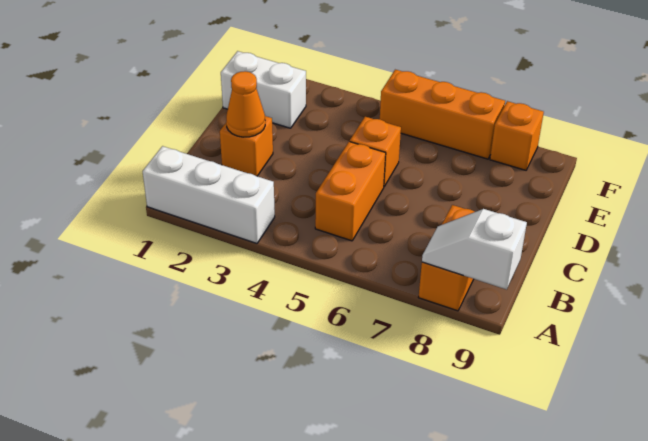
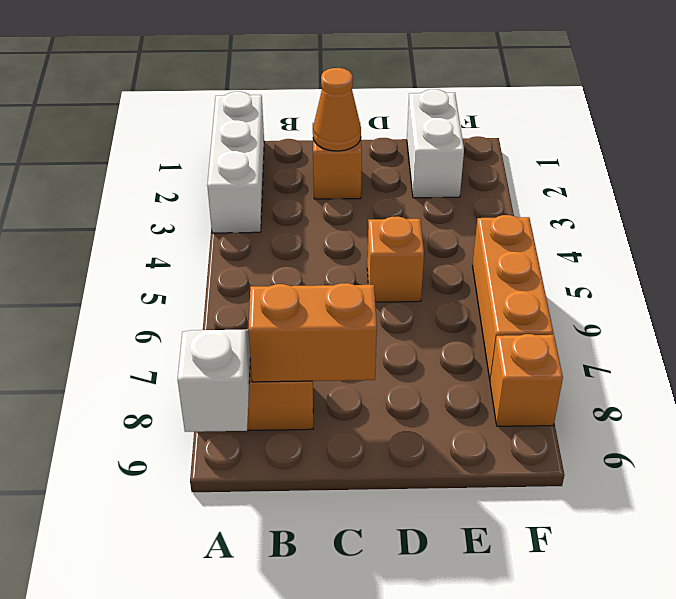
orange 1x2 brick [315,142,386,241] -> orange 1x2 brick moved to [248,283,377,382]

